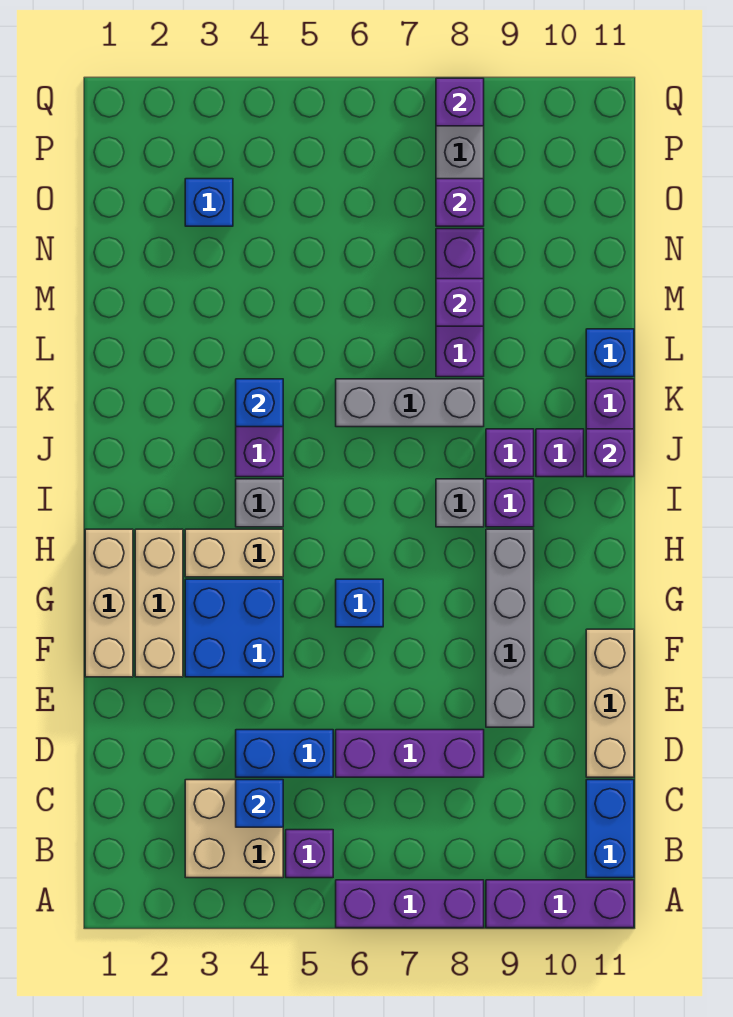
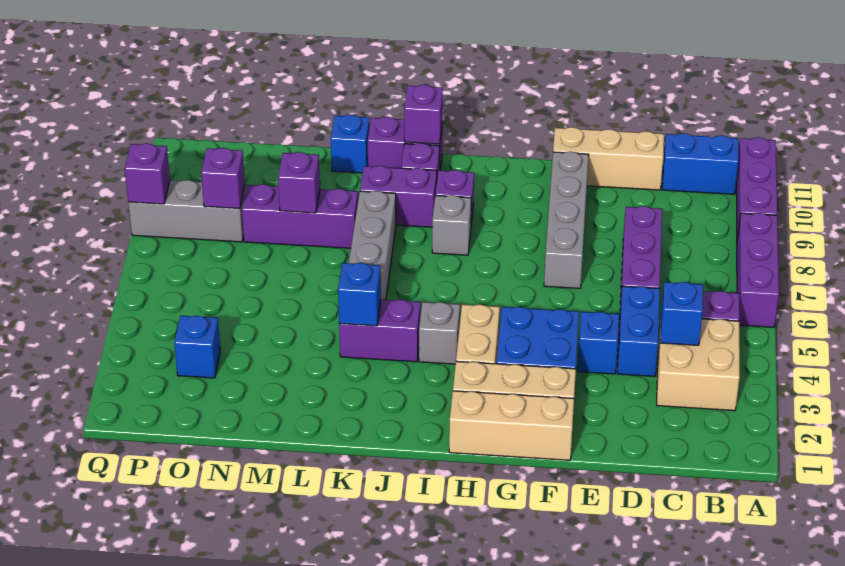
grey 1x4 brick [486,529,534,727] -> grey 1x4 brick turned to [544,151,589,288]
blue 1x1 brick [336,579,383,627] -> blue 1x1 brick moved to [578,312,619,374]
purple 1x1 brick [486,429,534,477] -> purple 1x2 brick [360,166,437,227]

